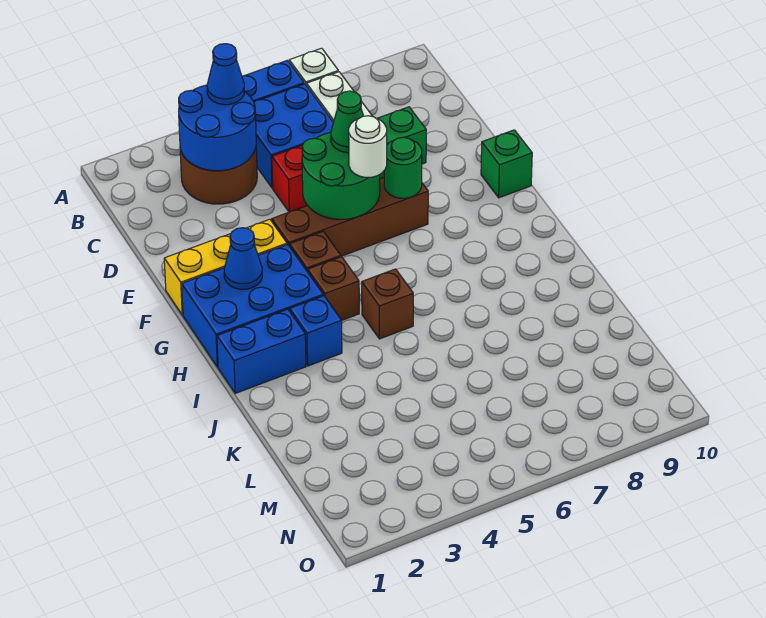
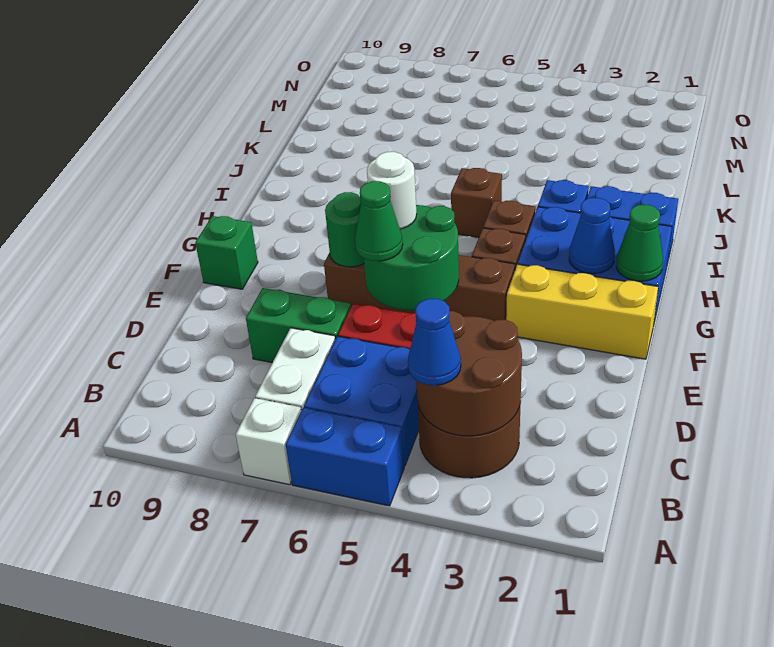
blue 2x2 round brick [179,85,256,171] -> brown 2x2 round brick [416,311,522,436]
none -> green 1x1 cone [616,205,663,281]

